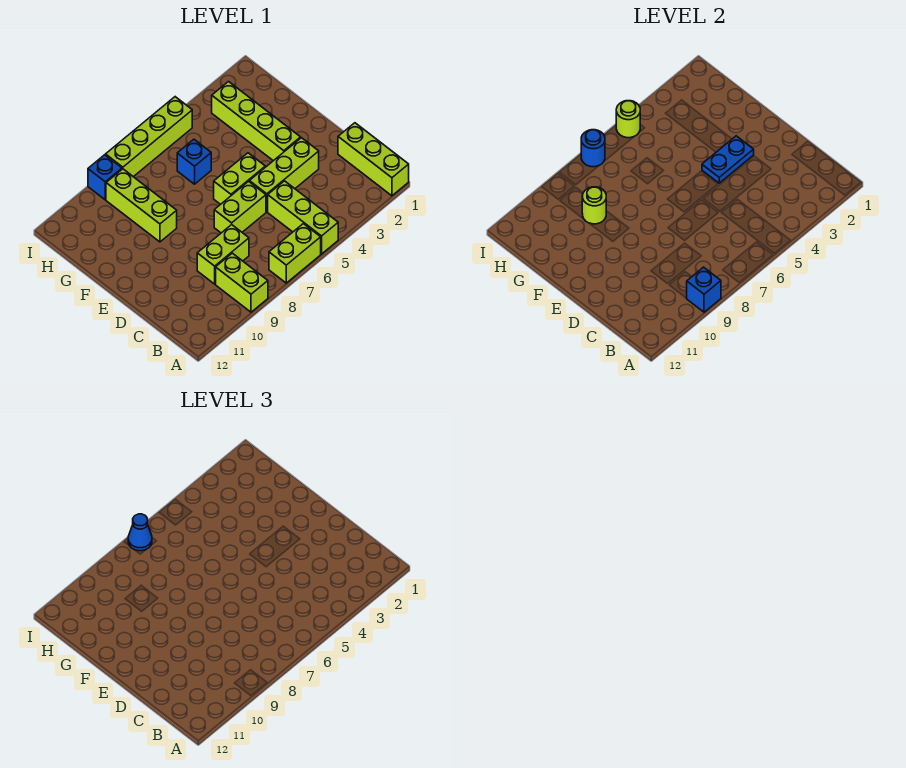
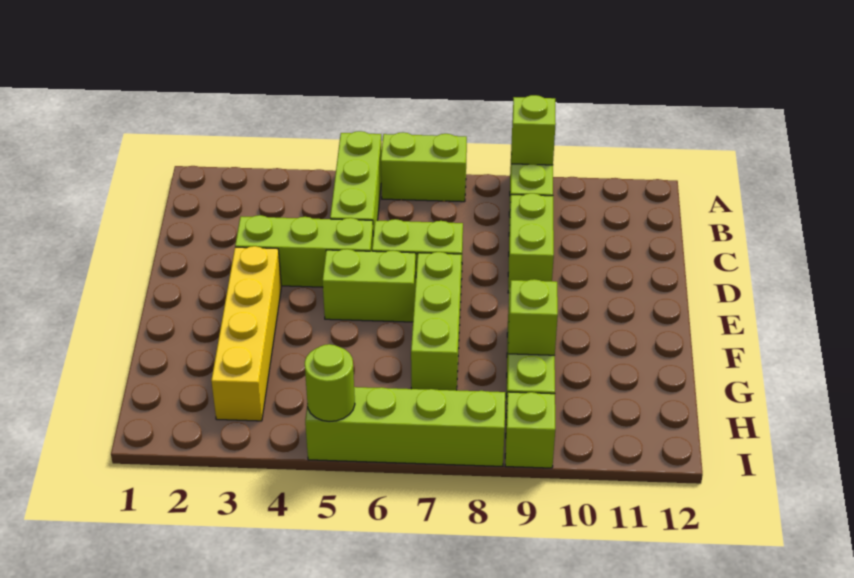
lime 1x3 brick [338,123,409,196] -> lime 1x3 brick moved to [411,252,462,390]
blue 1x1 brick [687,267,721,312] -> lime 1x1 brick [511,95,556,165]
lime 1x2 brick [197,225,249,284] -> lime 1x2 brick turned to [508,193,554,293]
lime 1x4 brick [212,82,301,161] -> yellow 1x4 brick [211,246,281,421]
blue 1x2 plate [702,136,754,183] -> none
blue 1x1 brick [177,139,211,184] -> none
lime 1x1 round brick [582,187,606,224] -> lime 1x1 brick [508,279,558,355]
blue 1x1 round brick [581,130,605,167] -> none
blue 1x1 cone [128,514,152,551] -> none
blue 1x1 brick [88,155,122,200] -> lime 1x1 brick [505,392,555,468]

